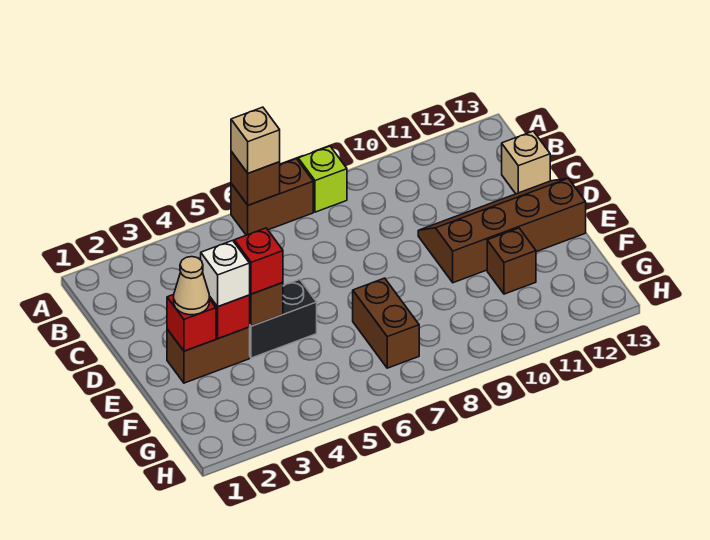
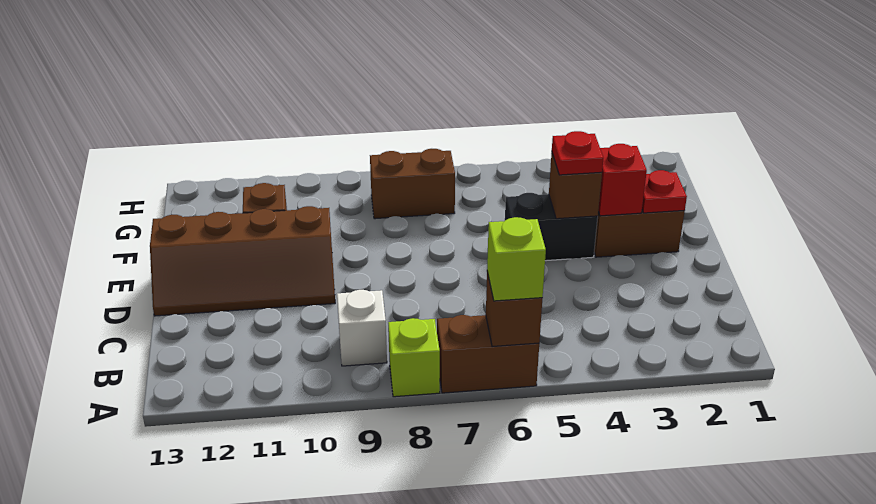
tan 1x1 brick [231,107,280,173] -> lime 1x1 brick [487,217,546,301]
tan 1x1 brick [502,131,550,194] -> none
red 1x1 brick [167,295,216,351] -> red 1x1 plate [642,170,687,213]
tan 1x1 cone [174,257,209,315] -> none
white 1x1 brick [201,241,250,307] -> white 1x1 brick moved to [337,290,387,366]
red 1x1 brick [234,228,283,294] -> red 1x1 plate [552,131,603,175]
brown 1x2 brick [353,278,419,368] -> brown 1x2 brick turned to [370,149,455,219]

